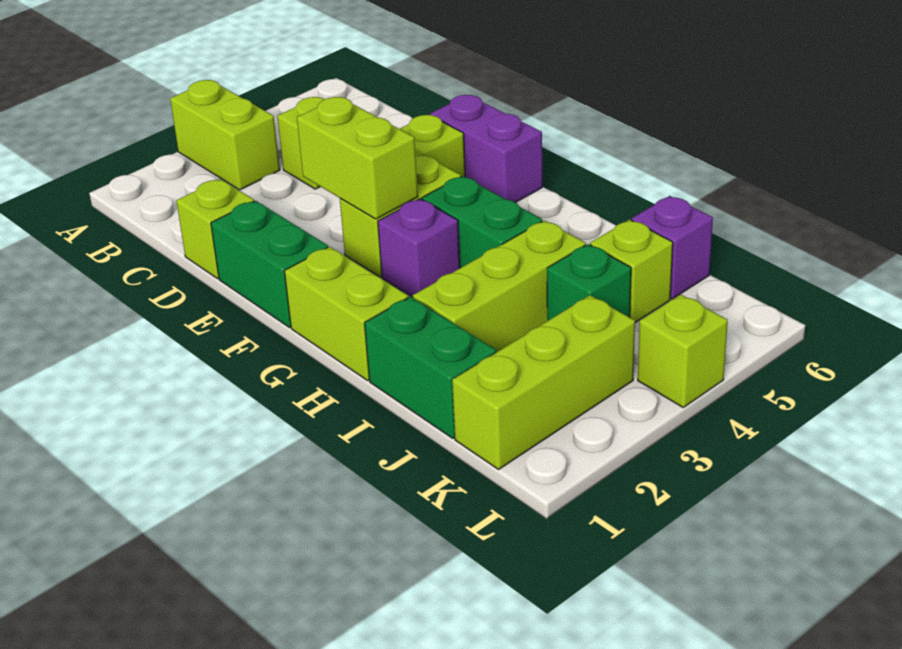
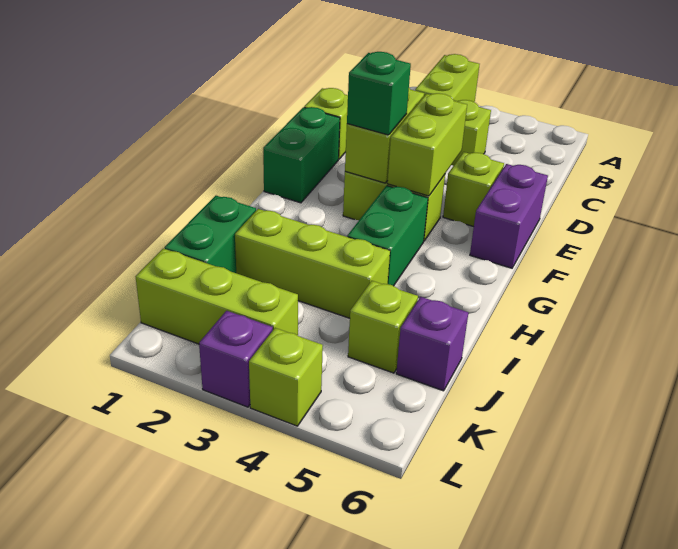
lime 1x2 brick [284,247,408,380] -> lime 1x2 brick moved to [387,93,467,196]
purple 1x1 brick [378,199,460,297] -> purple 1x1 brick moved to [199,311,273,407]
green 1x1 brick [547,244,631,321] -> green 1x1 brick moved to [347,52,411,135]

